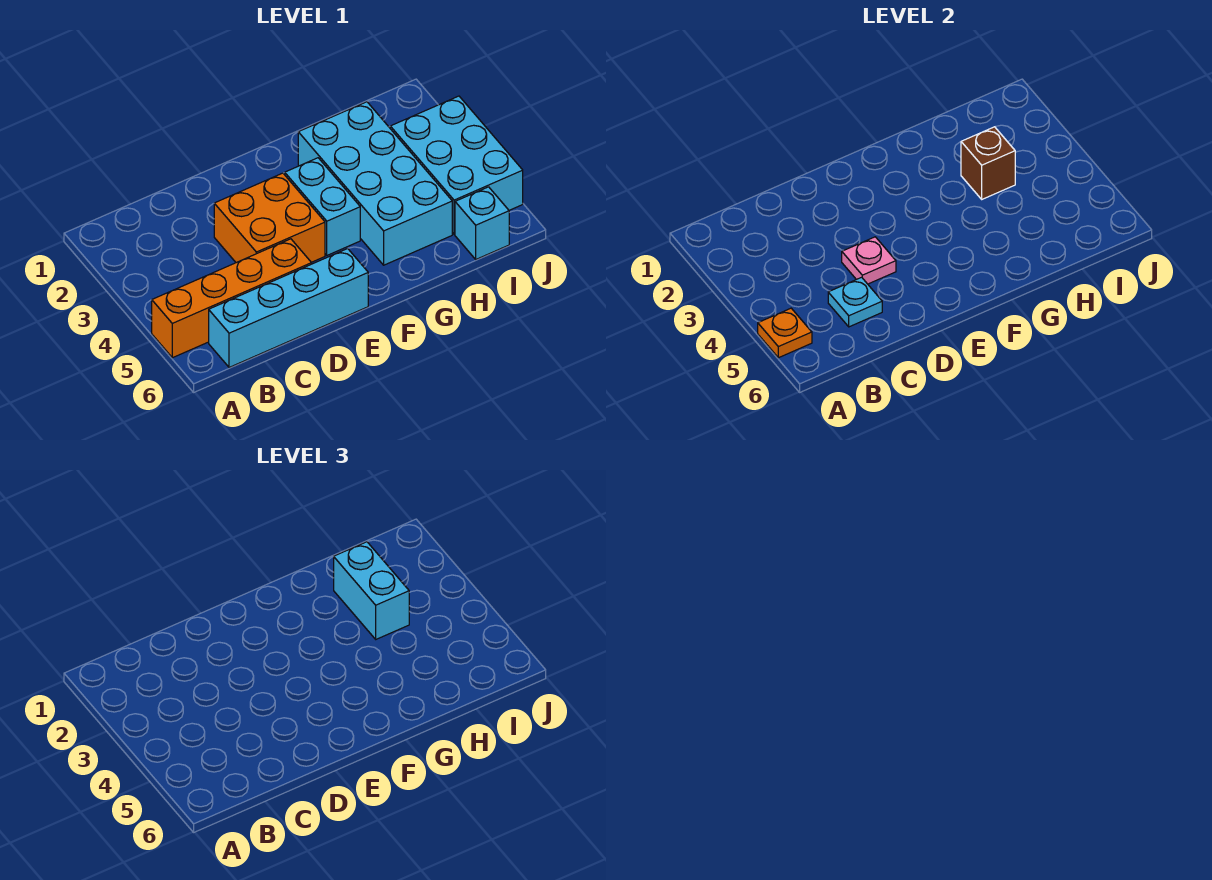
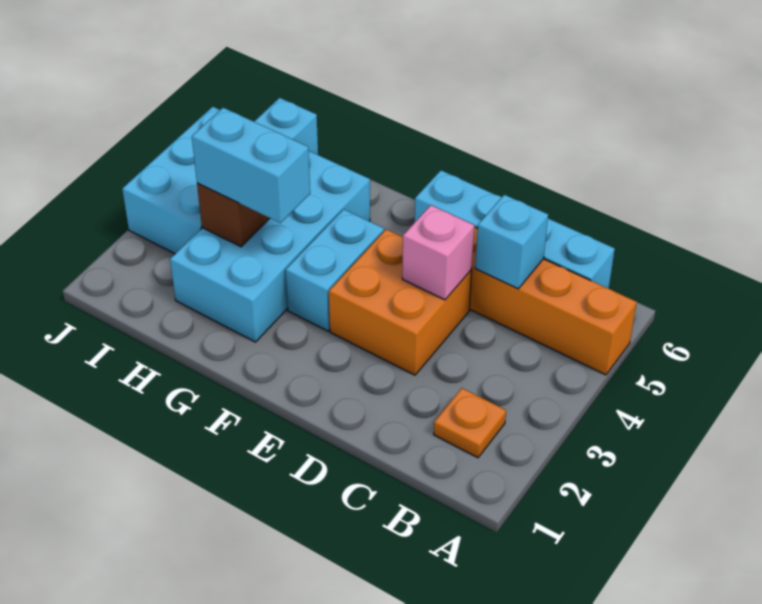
orange 1x1 plate [758,308,812,358] -> orange 1x1 plate moved to [434,388,506,458]
cyan 1x1 plate [828,277,882,327] -> cyan 1x1 brick [475,195,548,289]
pink 1x1 plate [842,237,896,284] -> pink 1x1 brick [402,205,474,300]
cyan 1x2 brick [334,542,409,639] -> cyan 1x2 brick turned to [192,108,310,223]

